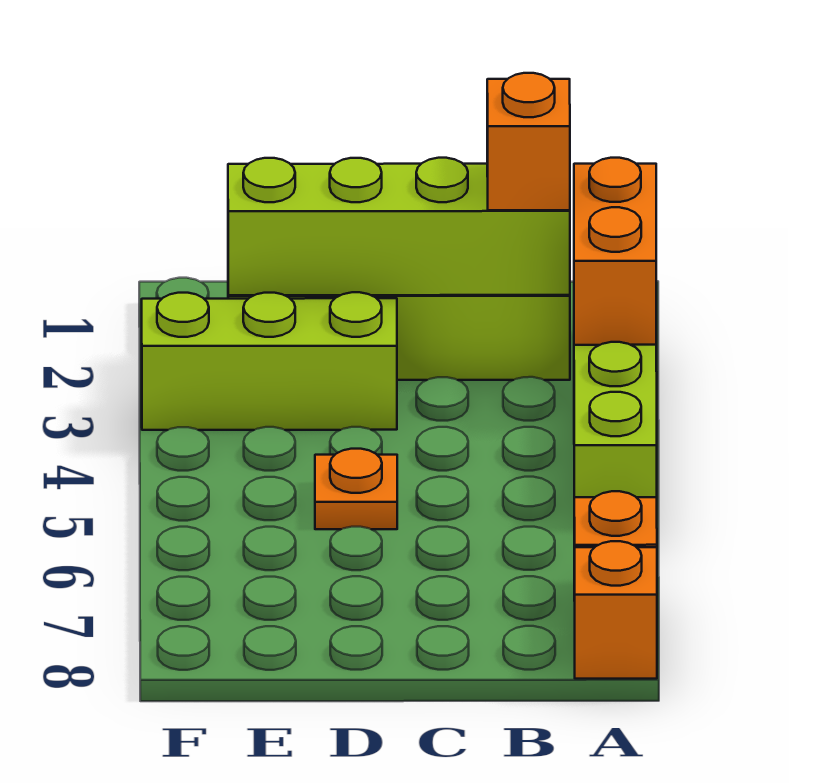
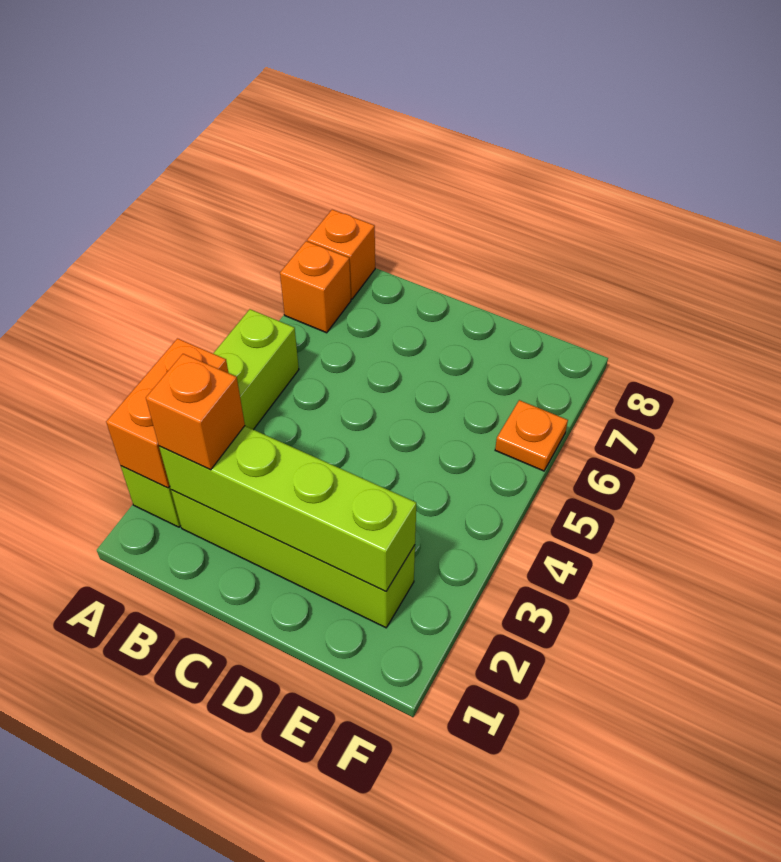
lime 1x3 brick [142,292,397,430] -> none
orange 1x1 plate [315,449,397,529] -> orange 1x1 plate moved to [495,400,568,471]

